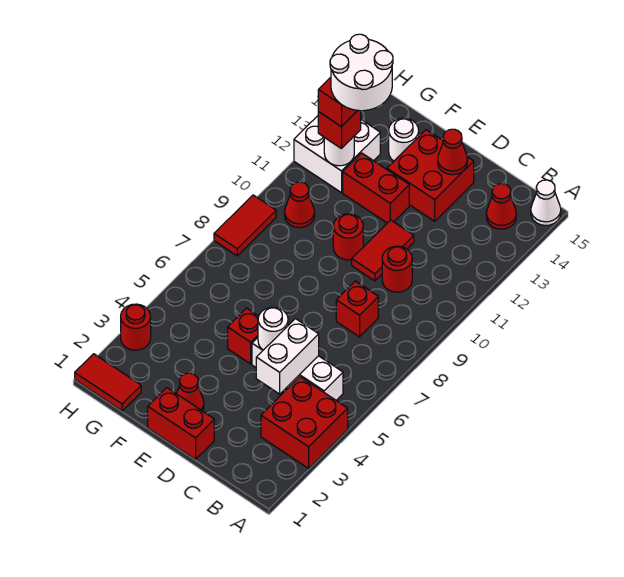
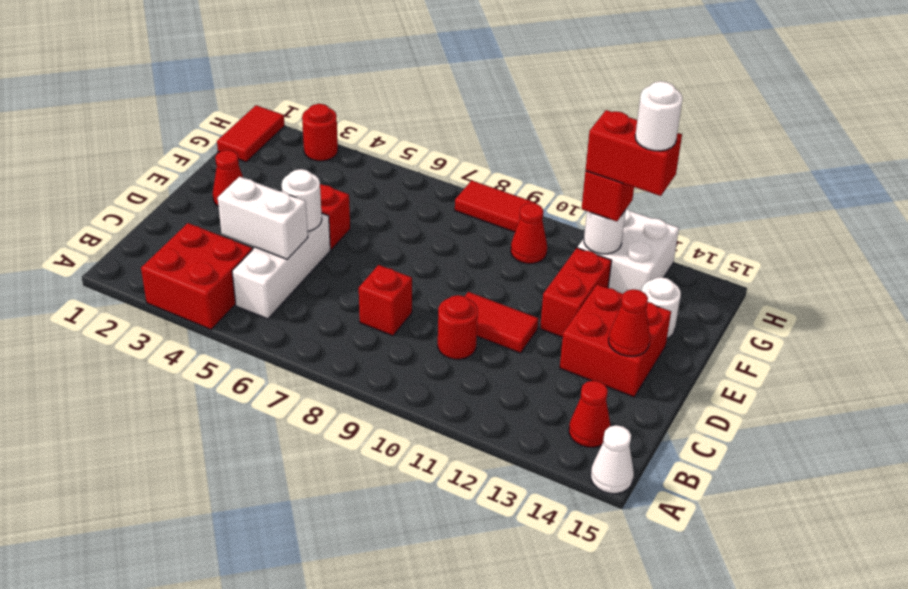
red 1x2 brick [148,388,214,460] -> none
red 1x1 round brick [333,214,363,260] -> none
white 2x2 round brick [330,34,393,111] -> white 1x1 round brick [635,81,682,151]

